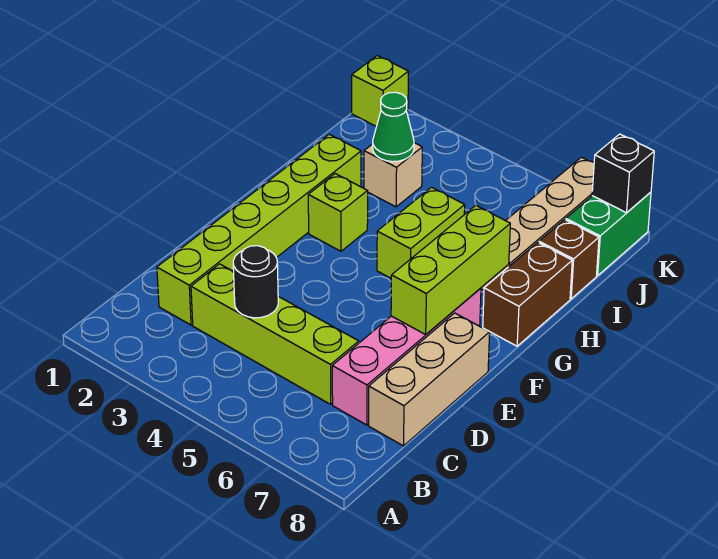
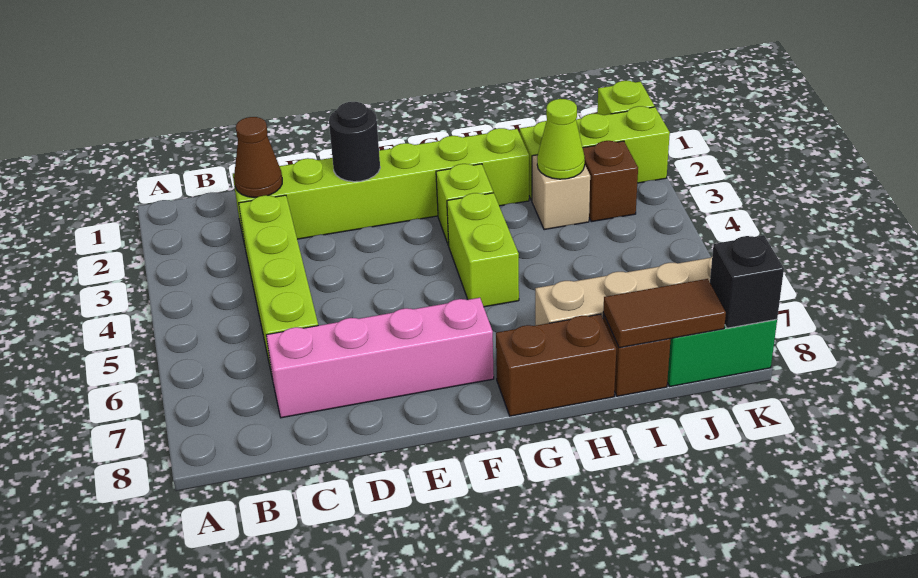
none -> brown 1x1 cone [234,117,282,198]
black 1x1 round brick [233,246,278,318] -> black 1x1 round brick moved to [329,102,380,182]
tan 1x3 brick [369,313,490,446] -> none
lime 1x3 brick [391,206,510,334] -> lime 1x3 brick moved to [520,106,670,201]
lime 1x2 brick [377,187,465,278] -> lime 1x2 brick turned to [447,193,519,307]
green 1x1 cone [373,92,414,162] -> lime 1x1 cone [537,99,585,179]
none -> brown 1x2 tile [603,279,726,348]
none -> brown 1x1 brick [583,141,638,222]

